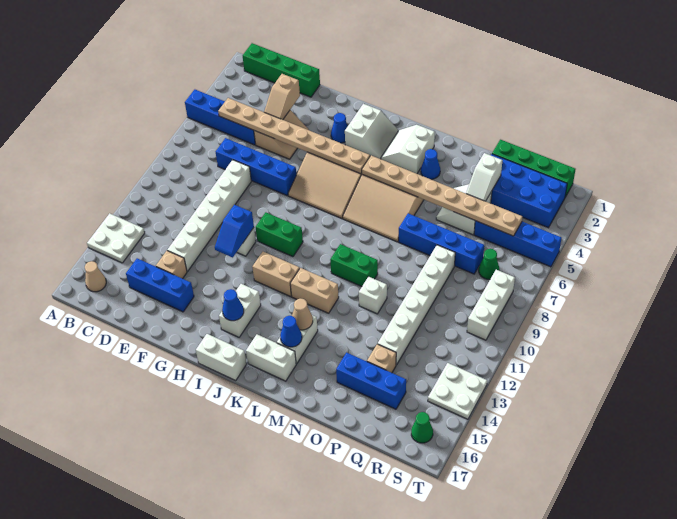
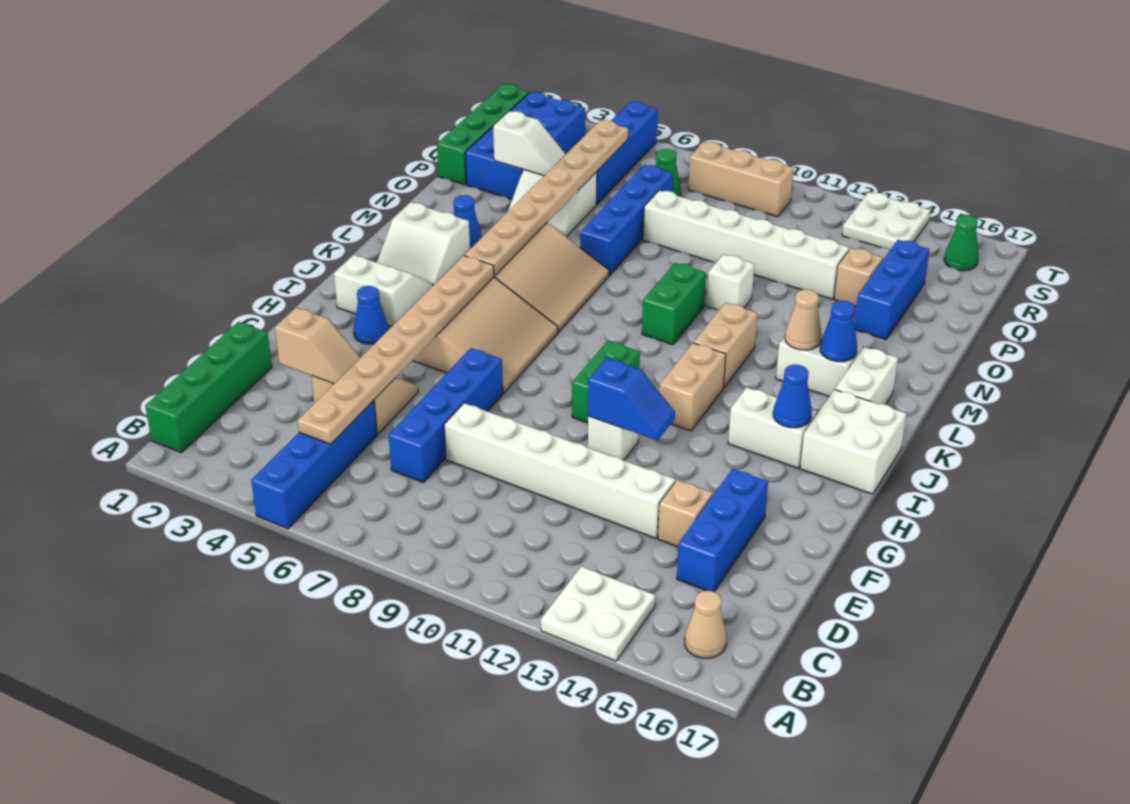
white 1x2 brick [196,334,247,380] -> white 2x2 brick [800,390,906,494]
white 1x3 brick [467,270,515,340] -> tan 1x3 brick [688,142,794,217]

